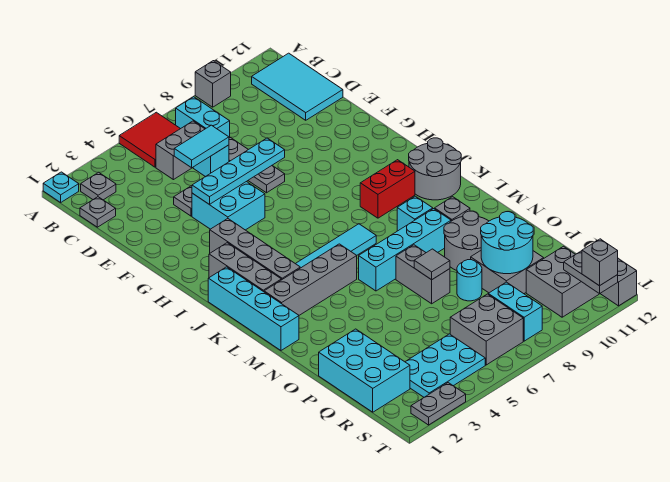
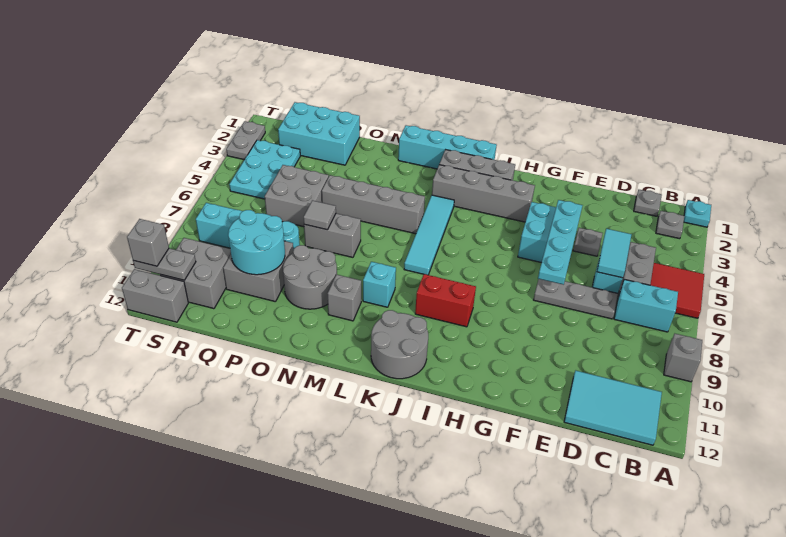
red 1x2 brick [360,160,415,218] -> red 1x2 brick turned to [415,274,476,327]
grey 1x4 brick [264,244,357,315] -> grey 1x4 brick turned to [322,175,425,234]
cyan 1x4 brick [359,209,451,291] -> none
grey 2x2 brick [450,294,523,365] -> grey 2x2 brick moved to [265,165,329,227]

